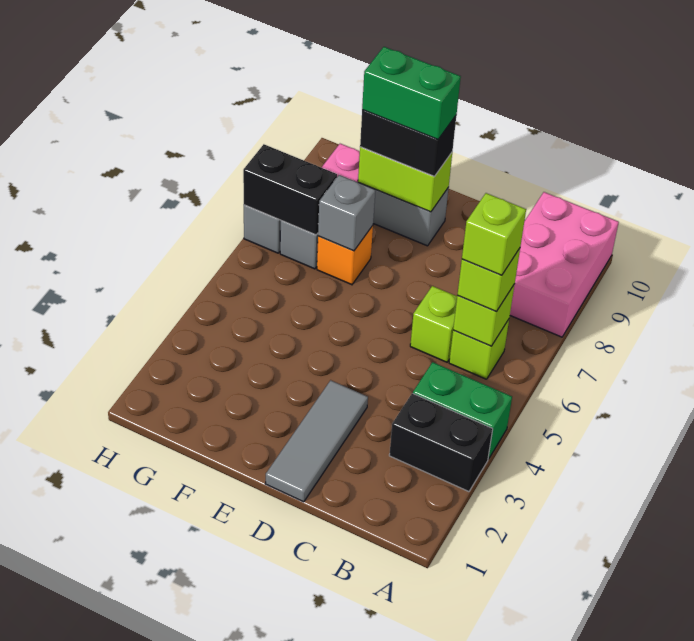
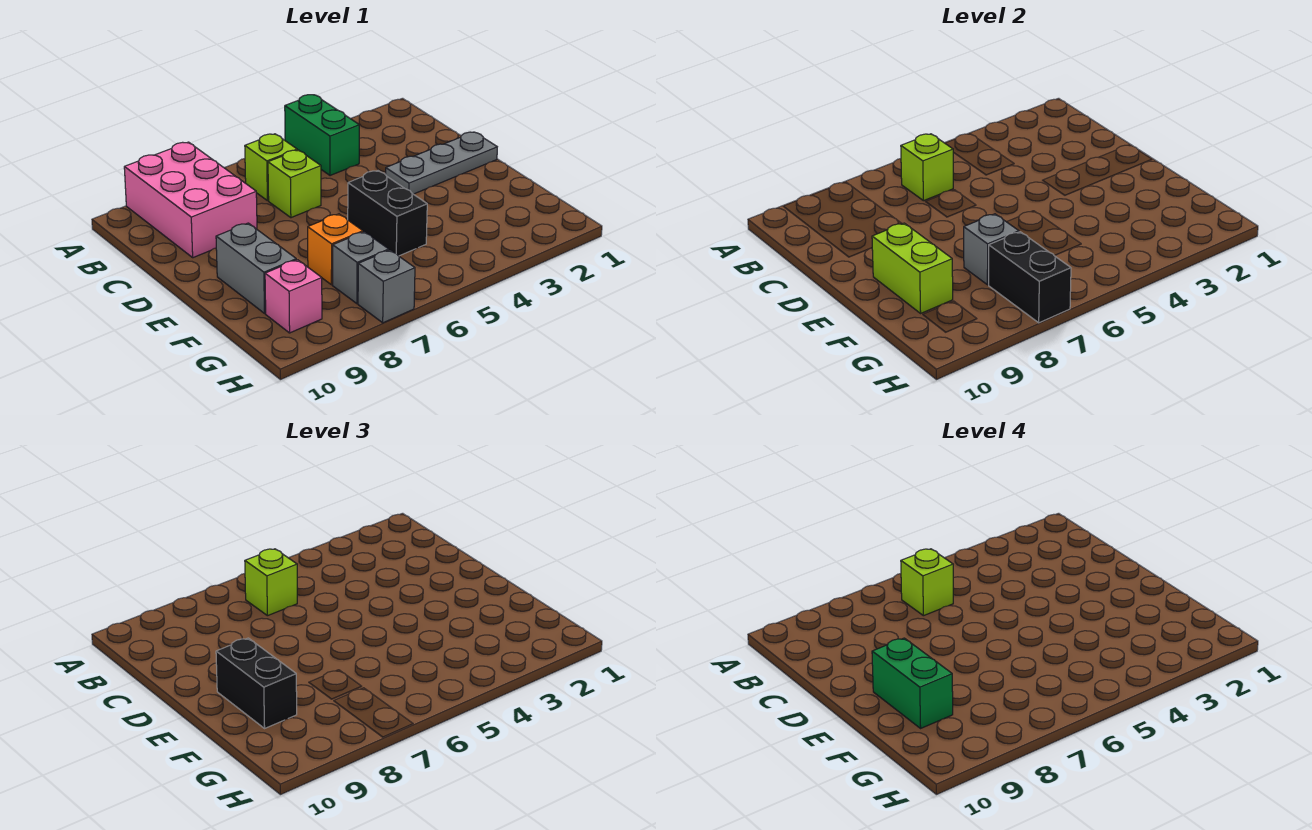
black 1x2 brick [389,393,493,492] -> black 1x2 brick moved to [348,171,427,256]
pink 2x3 brick [510,192,619,337] -> pink 2x3 brick turned to [124,142,257,258]
grey 1x3 tile [265,380,368,502] -> grey 1x3 plate [386,132,497,194]

